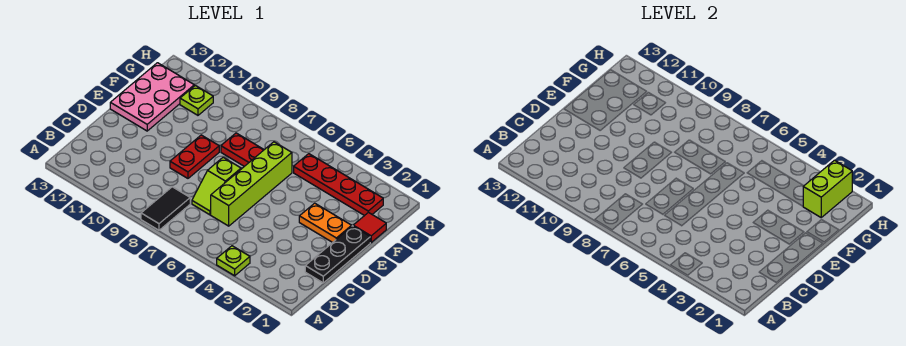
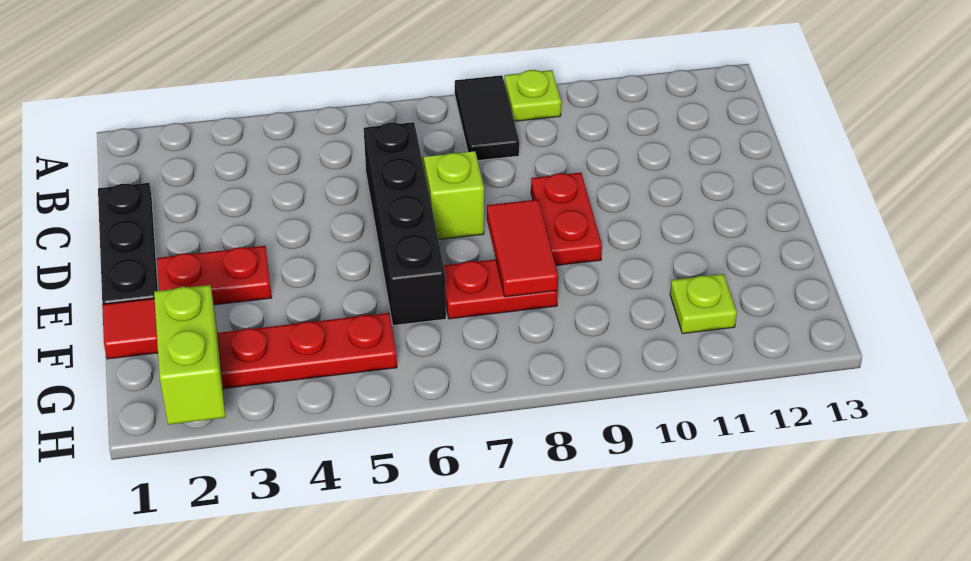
lime 1x1 plate [217,246,250,276] -> lime 1x1 plate moved to [505,70,561,121]
lime 1x4 brick [211,142,292,226] -> black 1x4 brick [364,122,446,325]
orange 1x2 plate [299,203,352,242] -> red 1x2 plate [157,246,272,305]
none -> red 1x2 tile [487,199,558,297]
pink 2x3 plate [110,63,194,131] -> none

